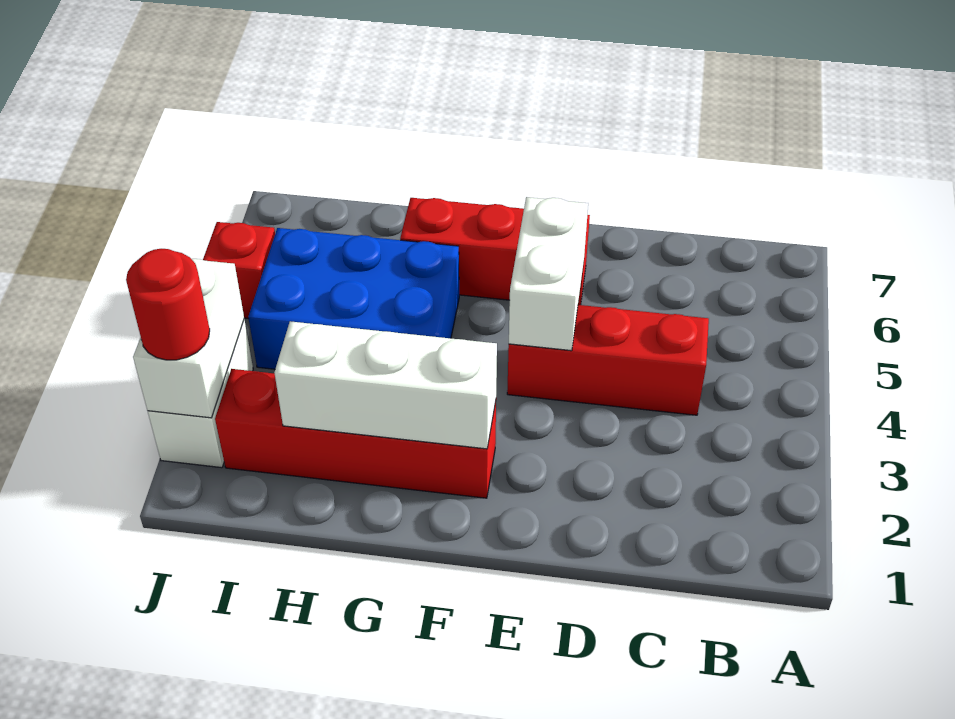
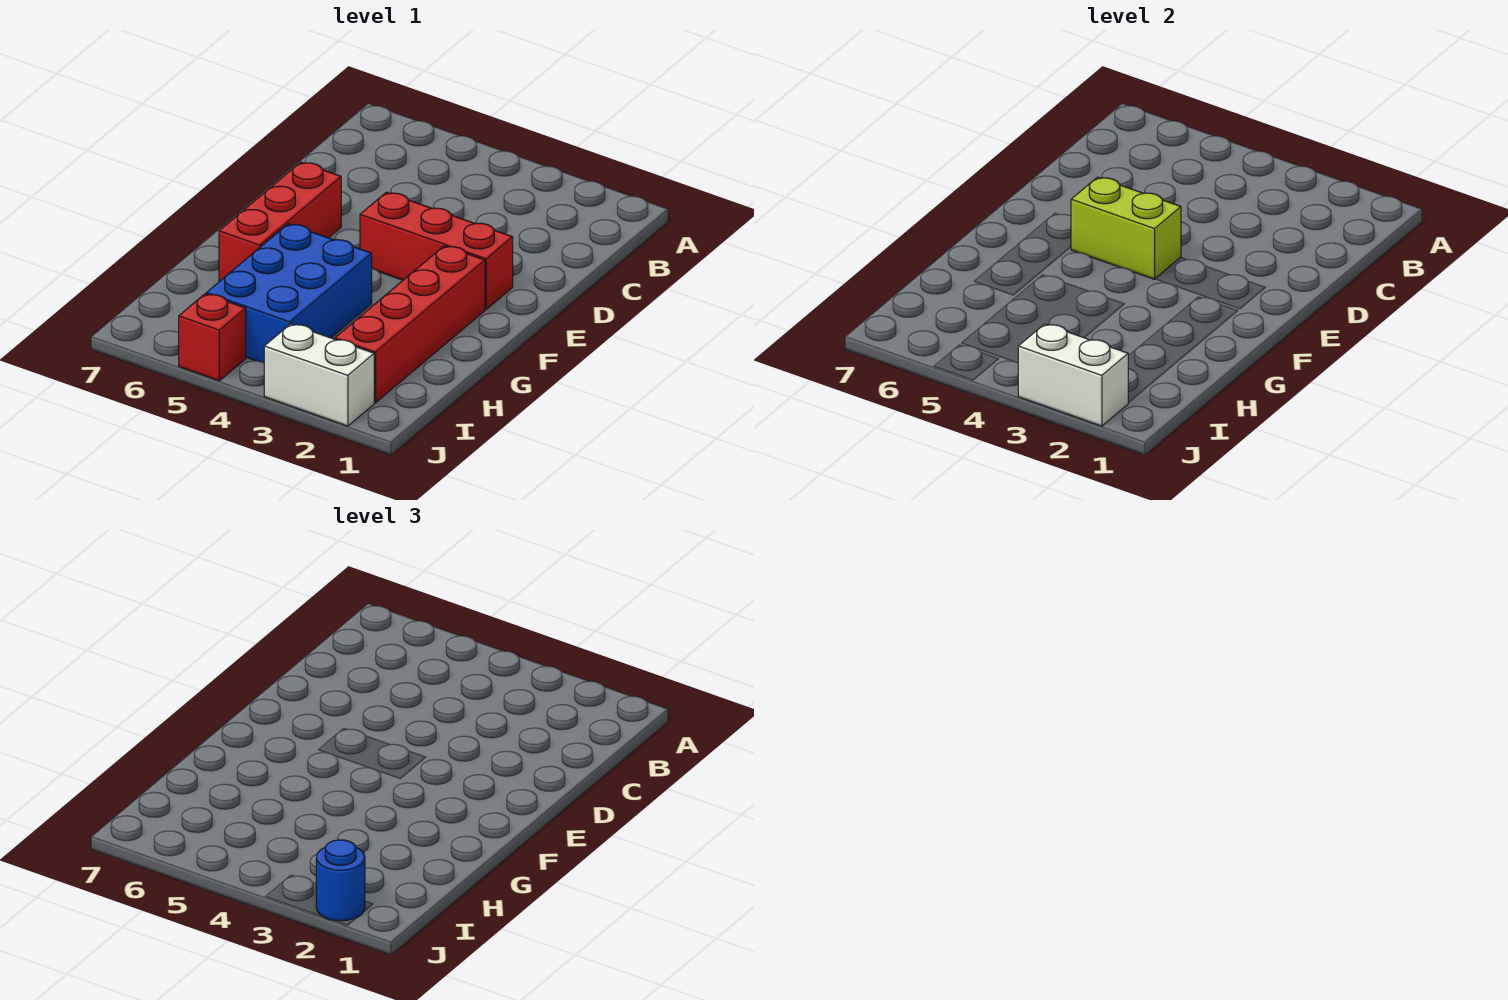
red 1x3 brick [507,305,709,415] -> red 1x3 brick turned to [360,192,513,309]
white 1x2 brick [509,197,588,351] -> lime 1x2 brick [1071,177,1181,279]
white 1x3 brick [274,321,497,449] -> none
red 1x1 round brick [126,249,210,360] -> blue 1x1 round brick [316,840,365,921]

